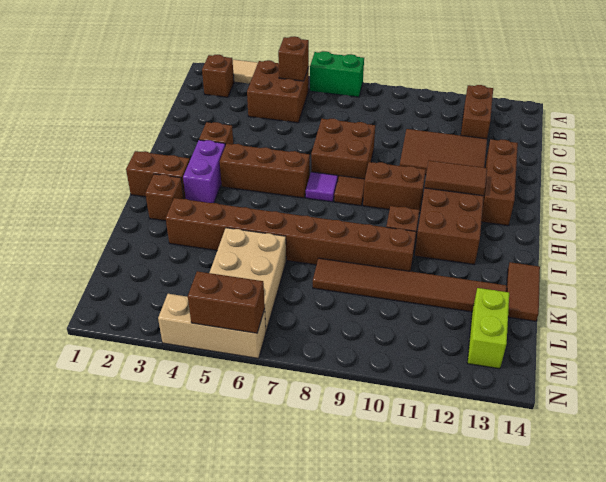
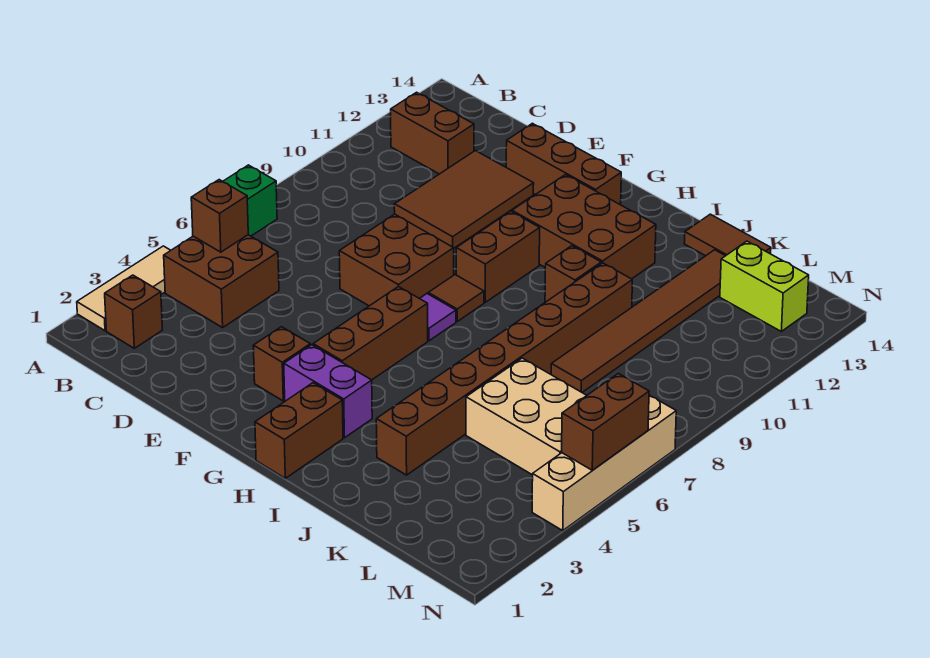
brown 1x2 tile [424,161,487,196] -> none
brown 1x1 brick [145,174,184,221] -> none
tan 1x3 brick [158,294,266,359] -> tan 1x4 brick [532,395,676,530]

